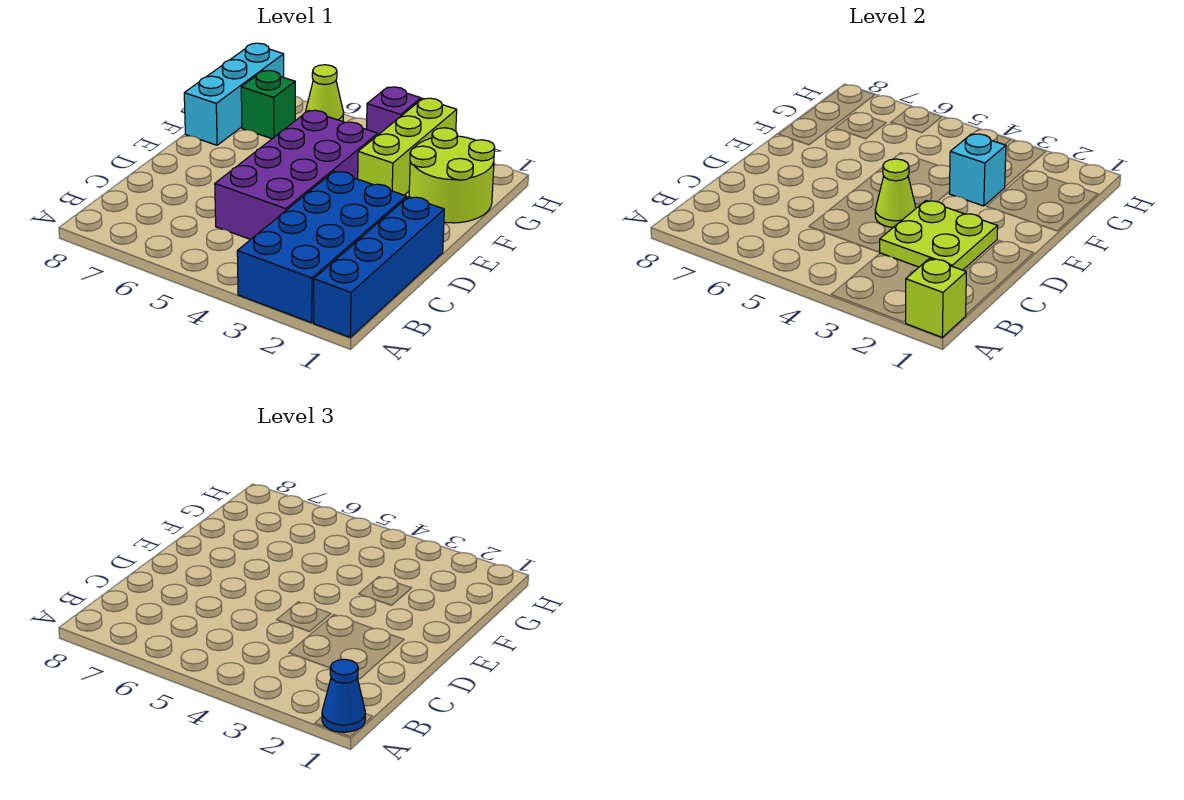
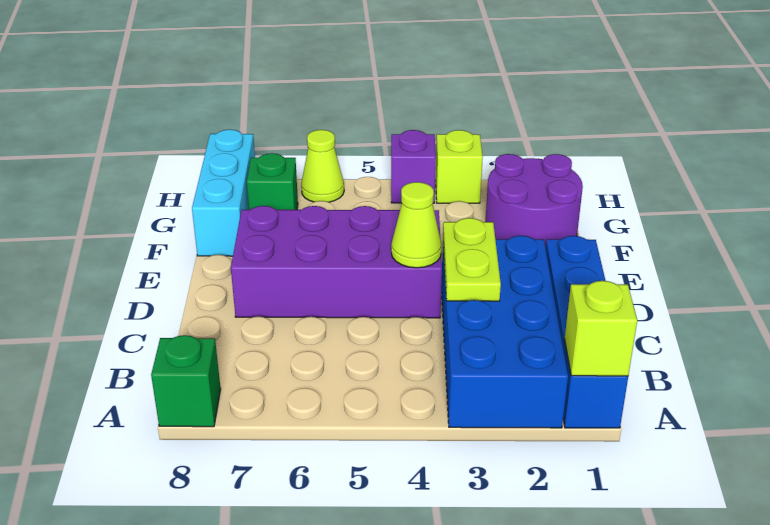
blue 1x1 cone [322,659,365,732] -> none
none -> green 1x1 brick [151,335,221,427]
lime 2x2 plate [880,201,998,270] -> lime 1x2 plate [443,218,501,301]
purple 2x4 brick [215,110,378,240] -> purple 2x4 brick turned to [231,206,442,318]
lime 2x2 round brick [409,128,495,223] -> purple 2x2 round brick [485,154,583,248]
lime 1x3 brick [358,98,457,195] -> lime 1x1 brick [435,130,483,203]
cyan 1x1 brick [949,134,1006,206] -> none

